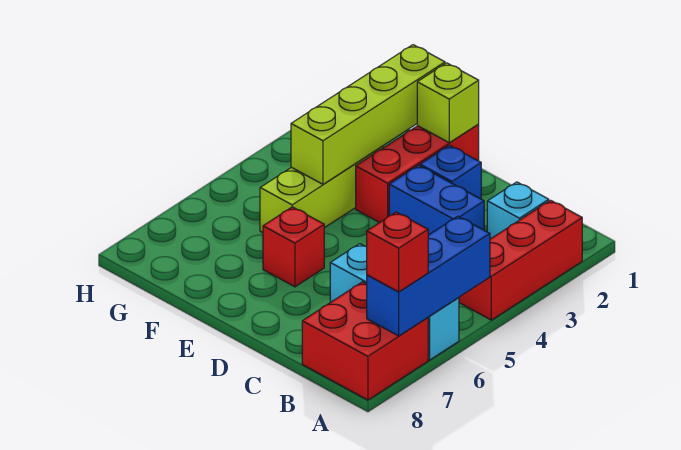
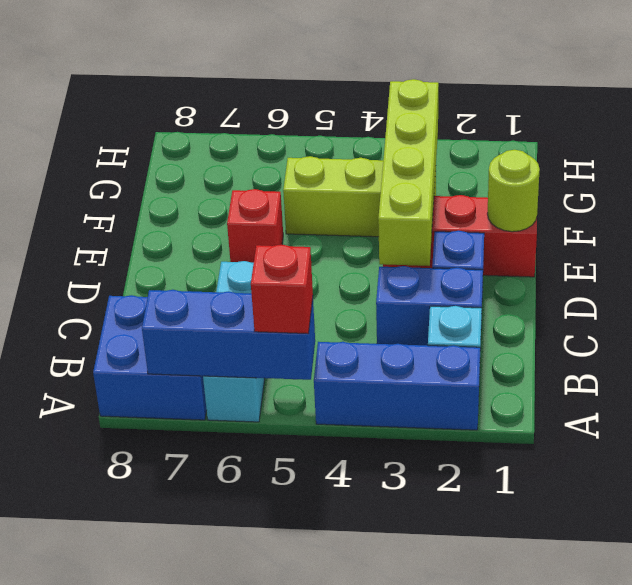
red 1x3 brick [459,200,582,320] -> blue 1x3 brick [314,342,480,430]
red 2x2 brick [302,282,428,400] -> blue 2x2 brick [93,295,207,420]
red 1x1 brick [367,212,428,292] -> red 1x1 brick moved to [251,244,313,334]
blue 1x2 brick [389,165,484,235] -> blue 1x2 brick turned to [376,266,483,345]
lime 1x1 brick [417,63,479,143] -> lime 1x1 round brick [487,150,540,232]
lime 1x4 brick [291,45,445,184] -> lime 1x4 brick turned to [378,79,438,266]

